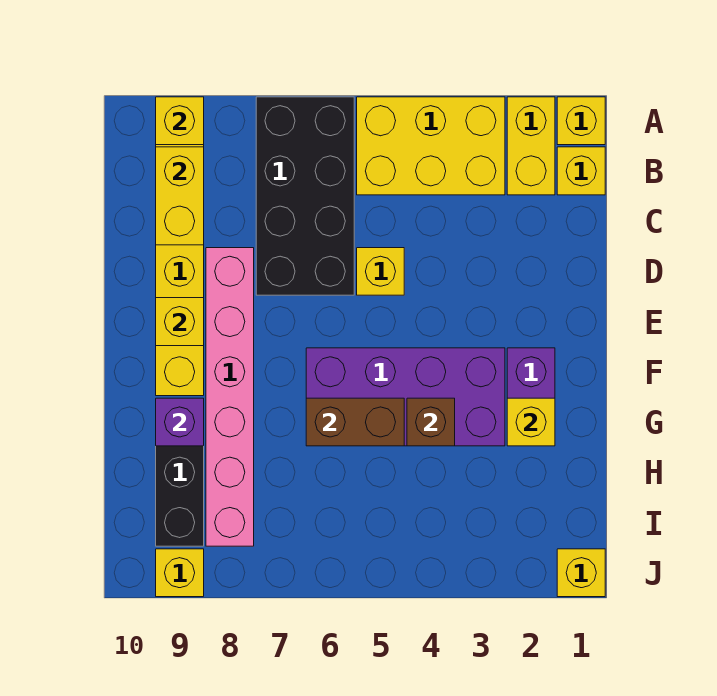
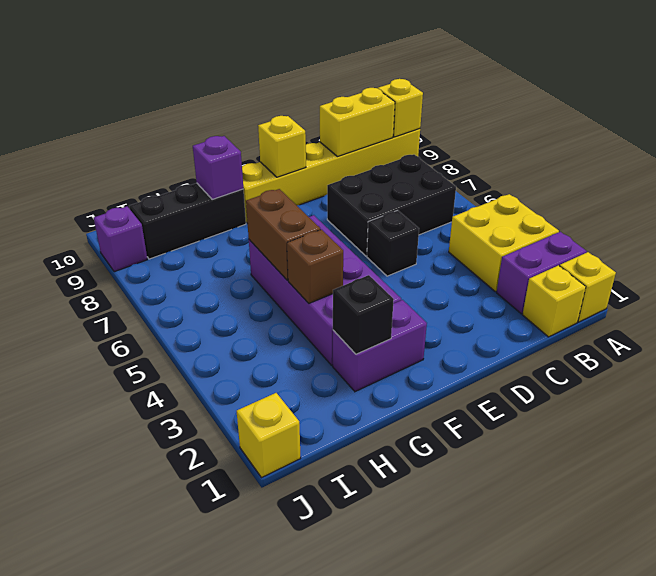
yellow 1x2 brick [507,97,555,195] -> purple 1x2 brick [497,232,587,314]
yellow 2x3 brick [357,97,505,195] -> yellow 2x2 brick [449,194,559,292]
black 2x4 brick [256,97,354,295] -> black 2x3 brick [327,154,456,256]
yellow 1x1 brick [357,248,404,295] -> black 1x1 brick [367,210,419,276]
pink 1x6 brick [206,248,254,546] -> none
yellow 1x1 brick [507,398,555,446] -> black 1x1 brick [333,275,394,354]
yellow 1x1 brick [156,549,204,597] -> purple 1x1 brick [94,206,147,272]

